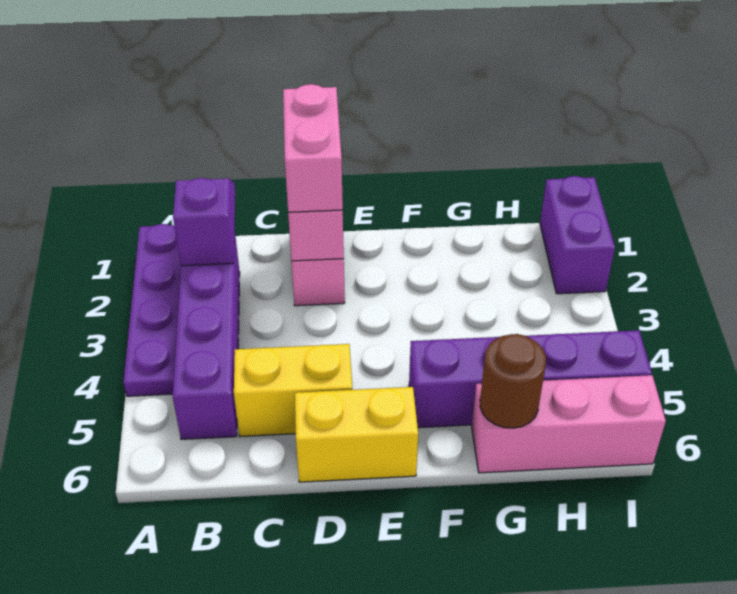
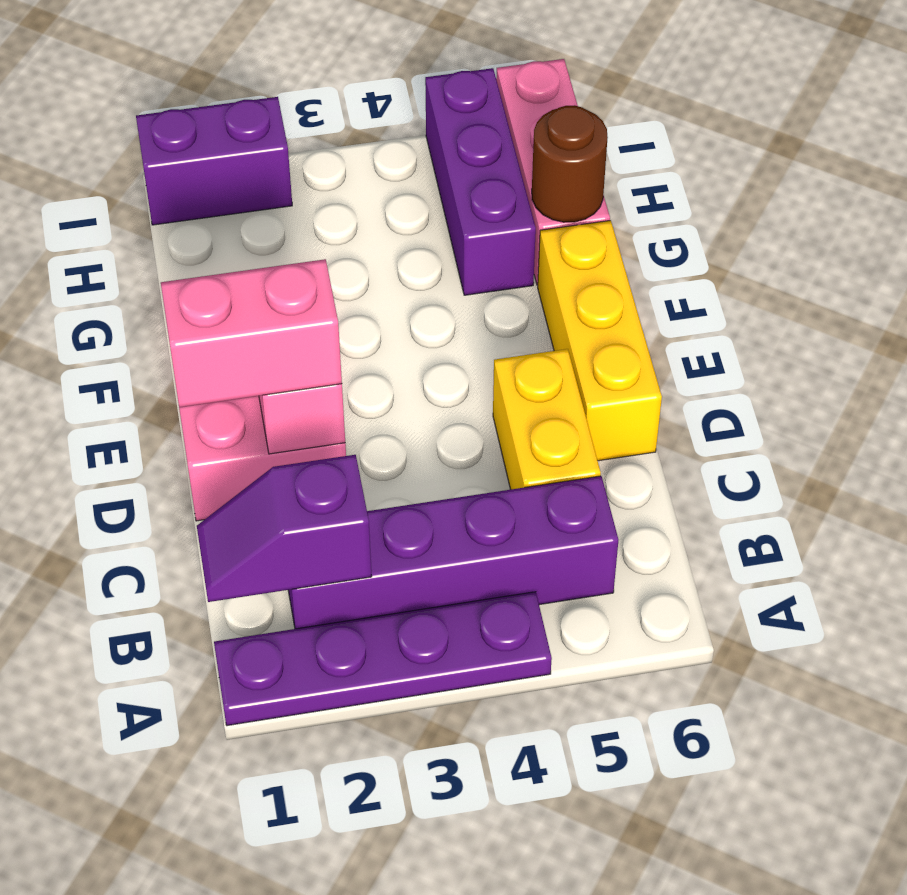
yellow 1x2 brick [295,387,418,482] -> yellow 1x3 brick [538,220,662,461]
purple 1x4 brick [409,330,652,428] -> purple 1x3 brick [425,68,536,295]

